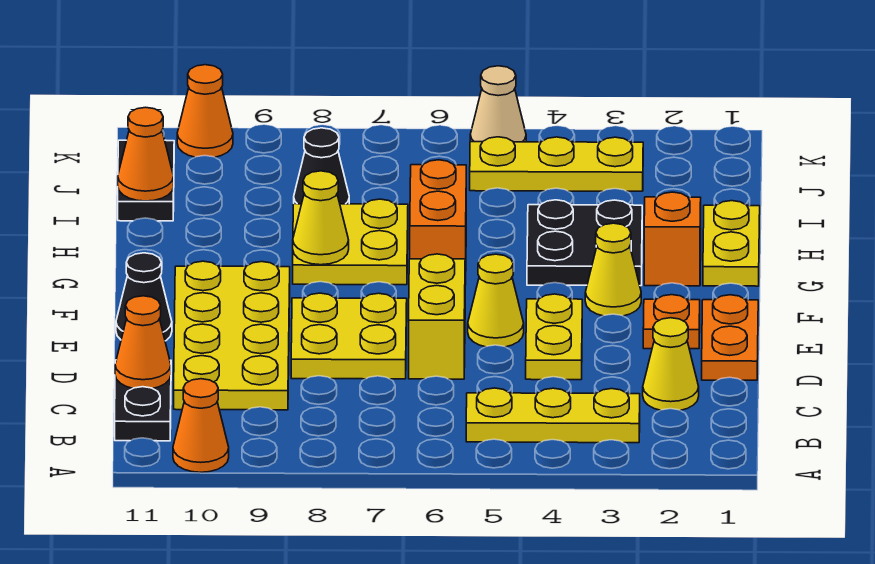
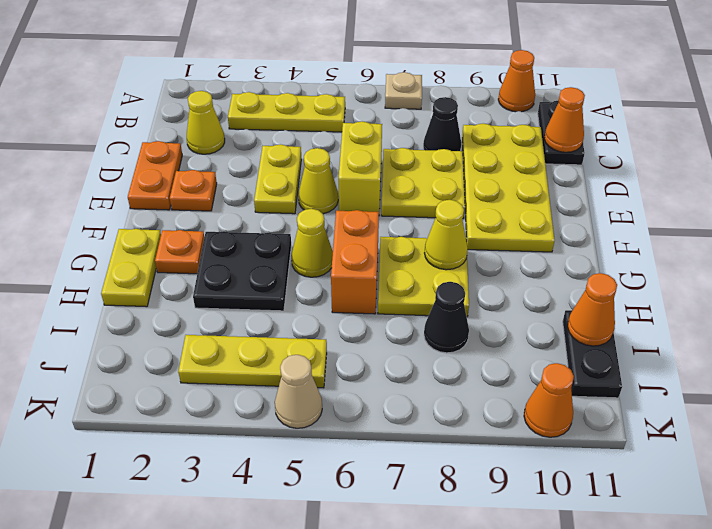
none -> tan 1x1 plate [385,72,422,109]
black 1x1 cone [116,253,172,341] -> black 1x1 cone moved to [423,97,461,151]
yellow 1x1 cone [585,223,641,316] -> yellow 1x1 cone moved to [291,209,333,277]
orange 1x1 brick [644,192,701,286] -> orange 1x1 plate [155,230,204,274]

